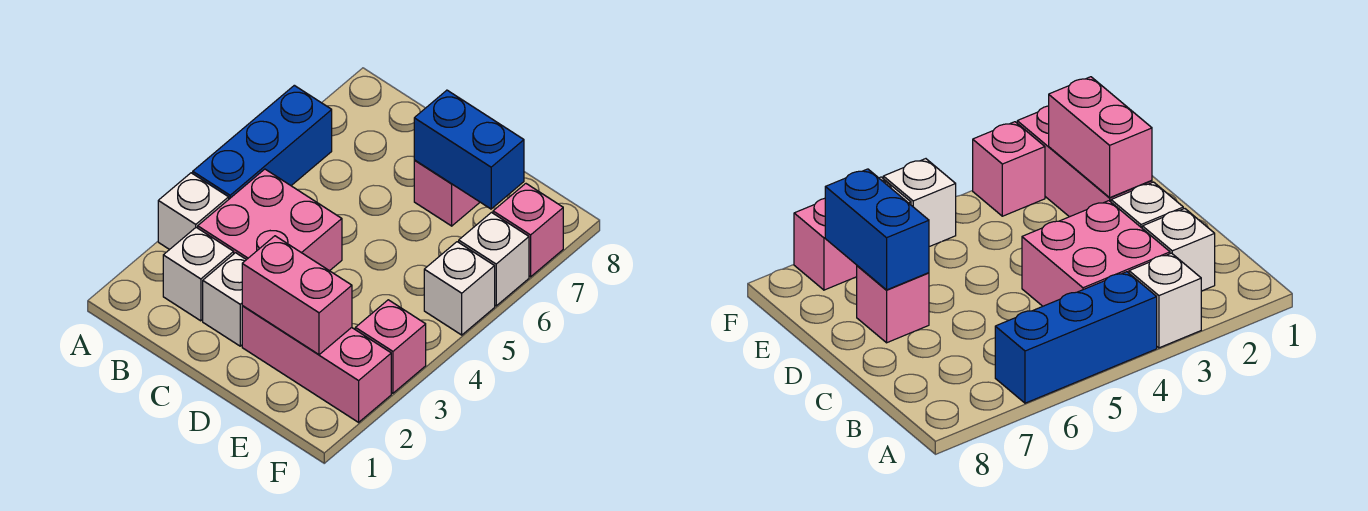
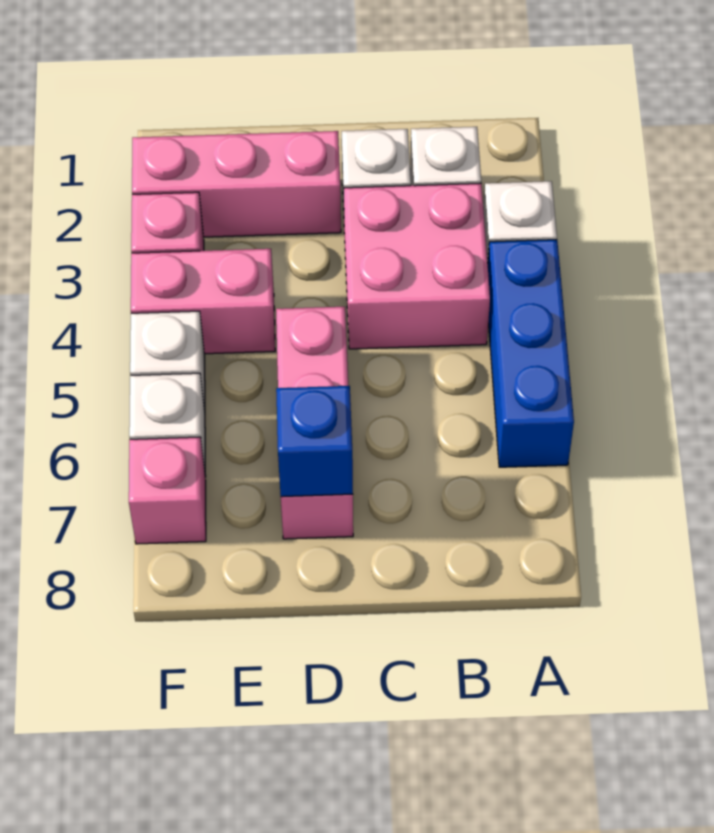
pink 1x2 brick [242,236,352,355] -> pink 1x2 brick moved to [131,249,275,354]
pink 1x1 brick [414,160,480,226] -> pink 1x3 brick [276,307,353,539]
blue 1x2 brick [414,90,524,209] -> blue 1x1 brick [276,386,353,497]

